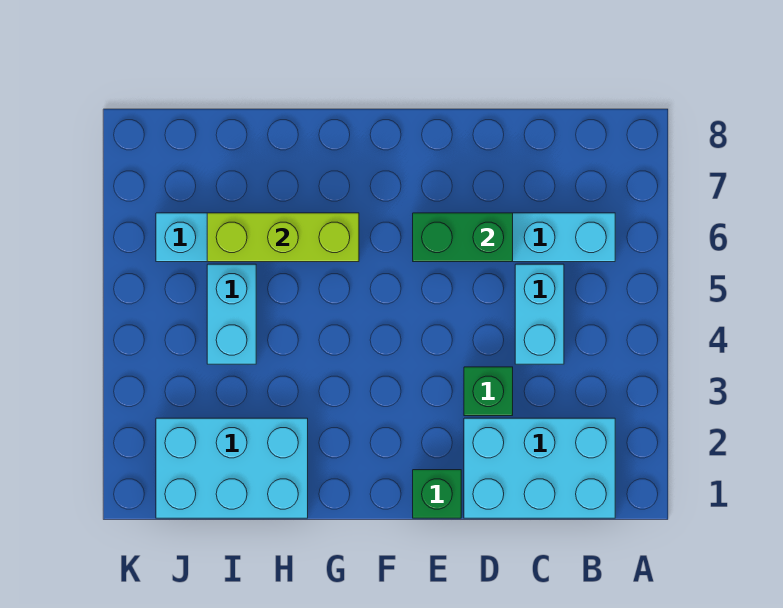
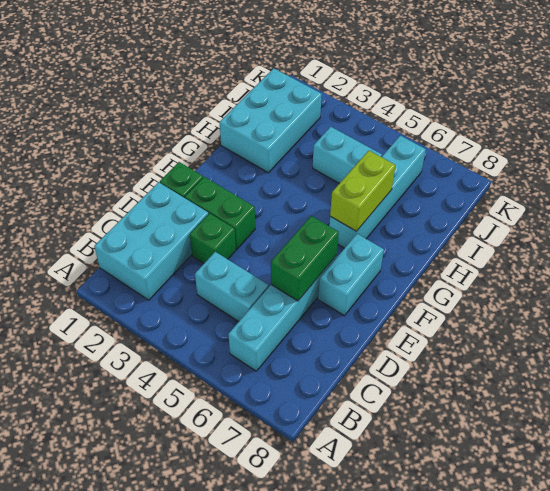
none -> green 1x2 brick [185,177,255,249]
none -> cyan 1x2 brick [318,234,384,316]
lime 1x3 brick [207,213,359,262] -> lime 1x2 brick [330,151,396,231]

